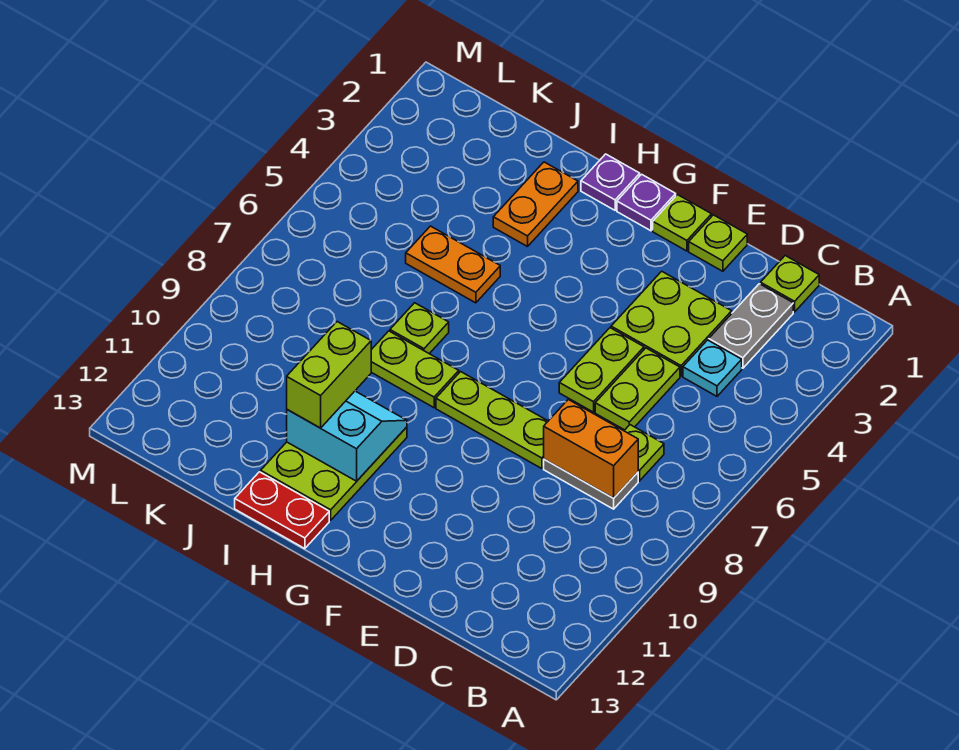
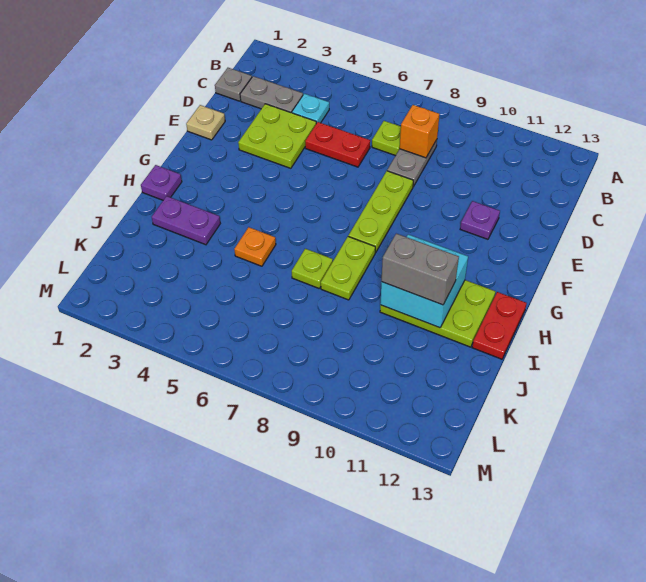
lime 1x1 plate [760,256,819,312] -> grey 1x1 plate [215,68,252,101]
orange 1x2 brick [544,400,638,498] -> orange 1x1 brick [400,105,440,158]
lime 1x2 plate [595,348,680,430] -> red 1x2 plate [305,122,370,167]
lime 1x1 plate [689,215,747,271] -> tan 1x1 plate [186,105,225,140]
lime 1x2 plate [559,328,644,412] -> none
lime 1x1 plate [653,195,712,251] -> none
purple 1x1 plate [617,174,676,231] -> purple 1x1 plate moved to [460,201,500,239]
cyan 2x2 slope [287,391,407,481] -> cyan 2x2 brick [380,234,468,328]
orange 1x2 plate [493,162,578,247] -> purple 1x2 plate [152,196,220,245]
orange 1x2 plate [406,226,500,303] -> orange 1x1 plate [234,227,276,266]
lime 1x2 brick [287,322,371,428] -> grey 1x2 brick [382,234,459,305]

